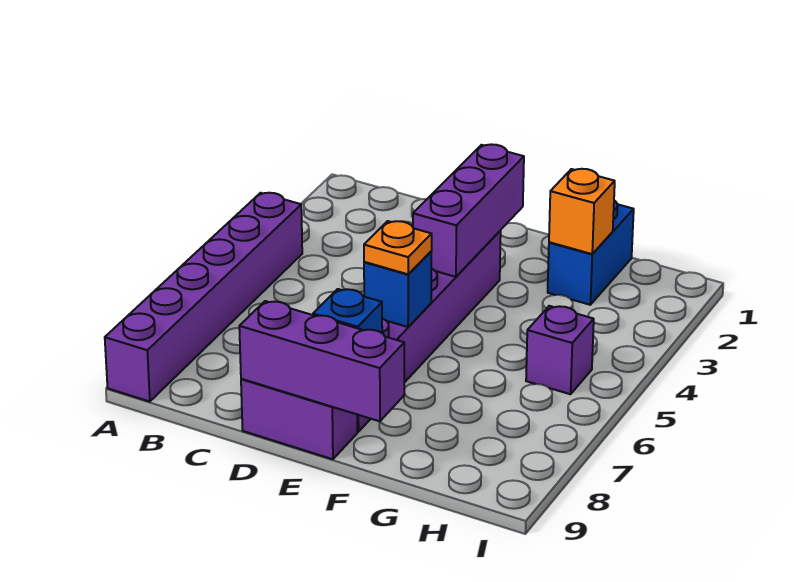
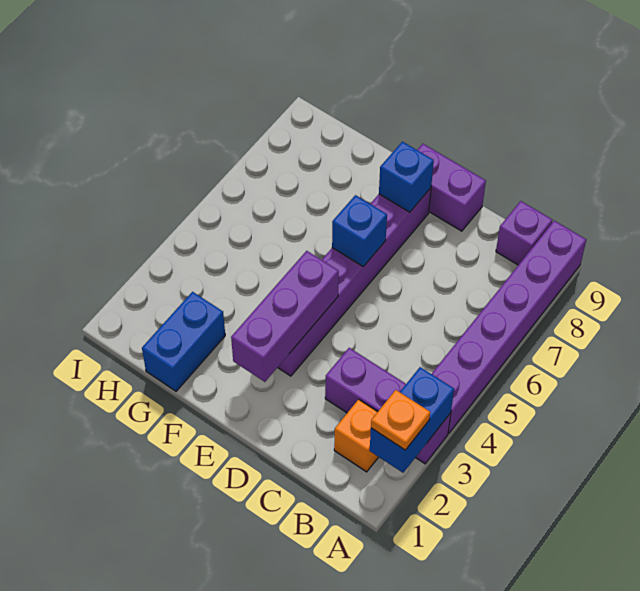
none -> blue 1x2 brick [370,367,454,473]
purple 1x3 brick [239,301,404,421] -> purple 1x3 brick moved to [325,348,451,464]
orange 1x1 plate [364,221,432,274] -> orange 1x1 plate moved to [371,390,430,450]
orange 1x1 brick [549,169,615,254] -> orange 1x1 brick moved to [334,399,378,472]
purple 1x1 brick [526,306,594,394] -> purple 1x1 brick moved to [496,201,552,265]

